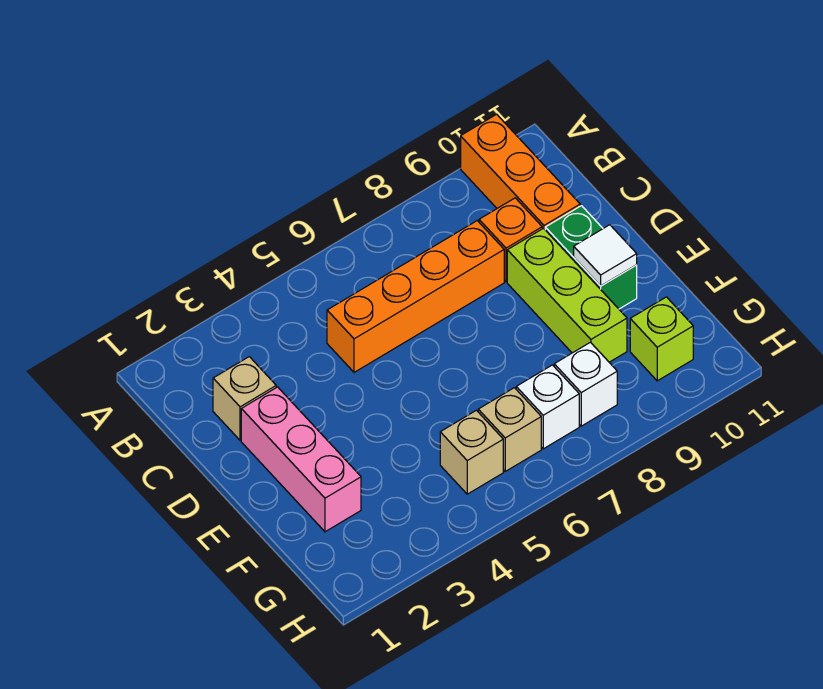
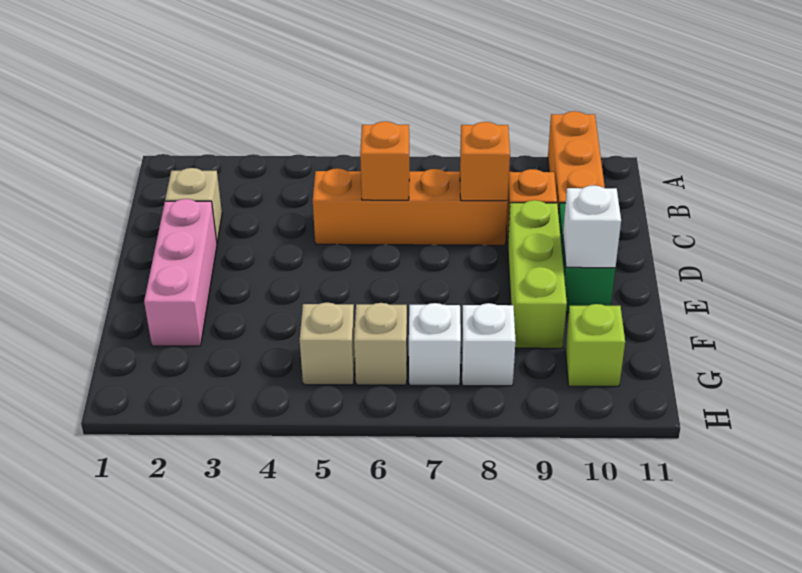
none -> orange 1x1 brick [360,121,409,200]
none -> orange 1x1 brick [460,122,510,201]
white 1x1 tile [574,225,637,286] -> white 1x1 brick [563,185,621,268]

